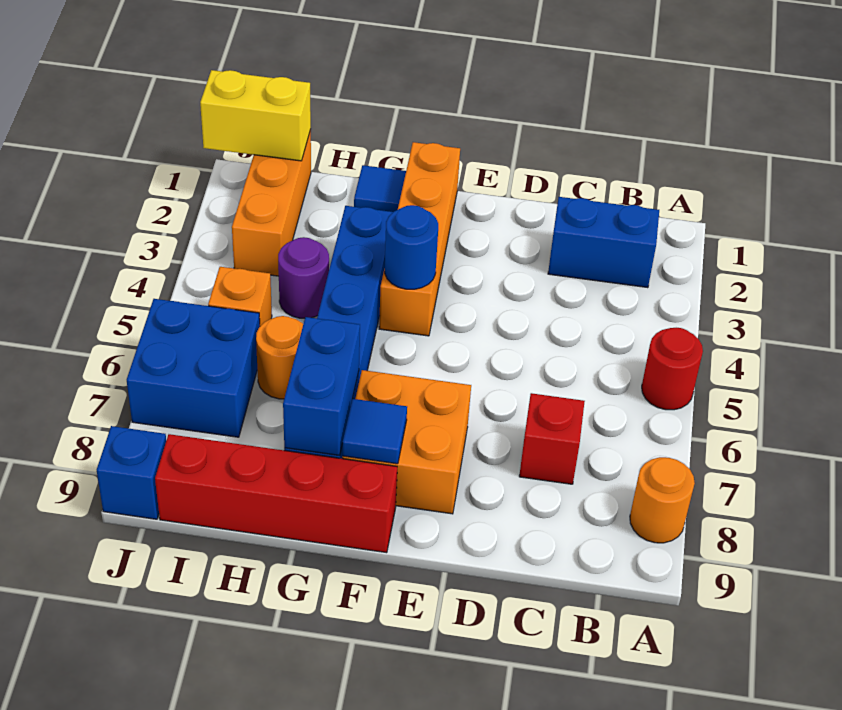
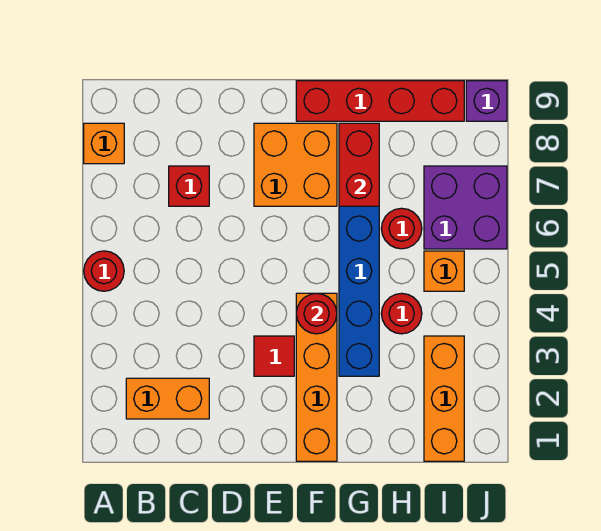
orange 1x1 round brick [630,457,695,543] -> orange 1x1 brick [84,123,124,164]
blue 1x2 brick [548,197,659,288] -> orange 1x2 brick [126,378,209,419]
none -> red 1x1 tile [254,336,294,376]
blue 1x1 round brick [385,205,438,289] -> red 1x1 round brick [296,293,337,334]
blue 1x1 tile [342,399,407,464] -> none
blue 1x1 tile [354,165,406,212] -> none
blue 1x2 brick [283,317,360,456] -> red 1x2 brick [339,123,379,206]
purple 1x1 round brick [278,237,329,318] -> red 1x1 round brick [381,293,422,334]
orange 1x1 round brick [256,316,303,399] -> red 1x1 round brick [381,208,422,249]
yellow 1x2 brick [200,70,311,161] -> none
blue 2x2 brick [127,299,260,437] -> purple 2x2 brick [424,166,507,249]
blue 1x1 brick [97,426,166,519] -> purple 1x1 brick [466,81,507,121]

